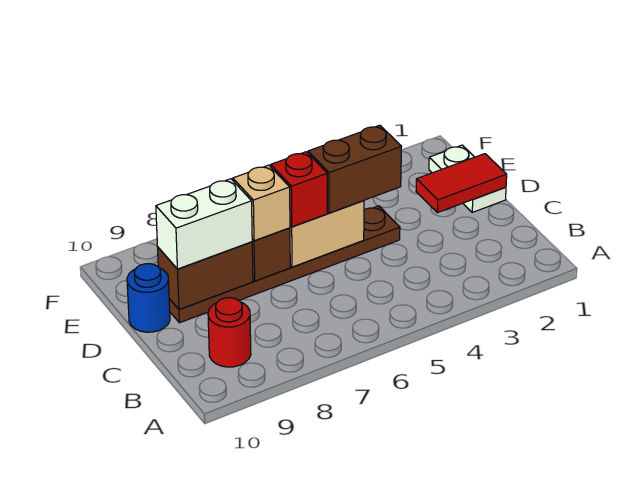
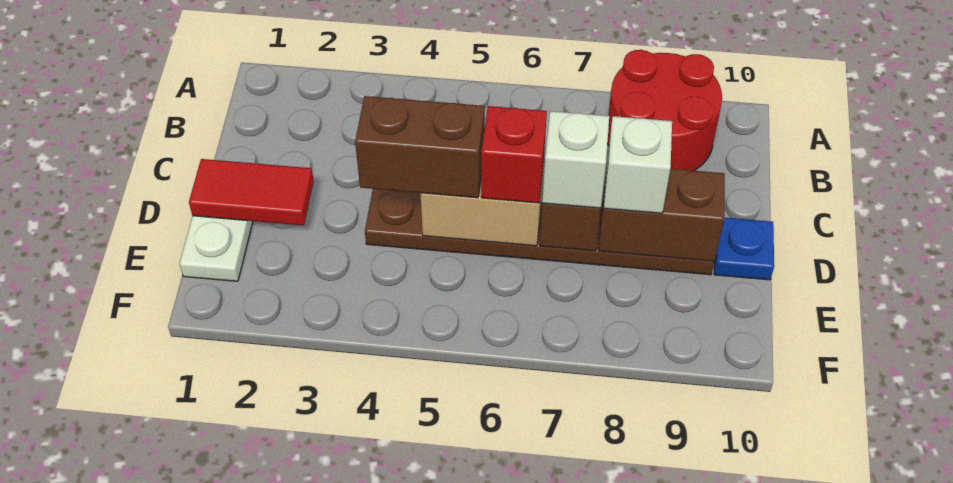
red 1x1 round brick [208,298,251,367] -> red 2x2 round brick [608,50,722,171]
tan 1x1 brick [233,165,290,241] -> white 1x1 brick [542,111,609,208]
white 1x2 brick [156,179,252,269] -> white 1x1 brick [604,116,672,213]
blue 1x1 round brick [127,264,170,332] -> blue 1x1 plate [714,217,774,280]

